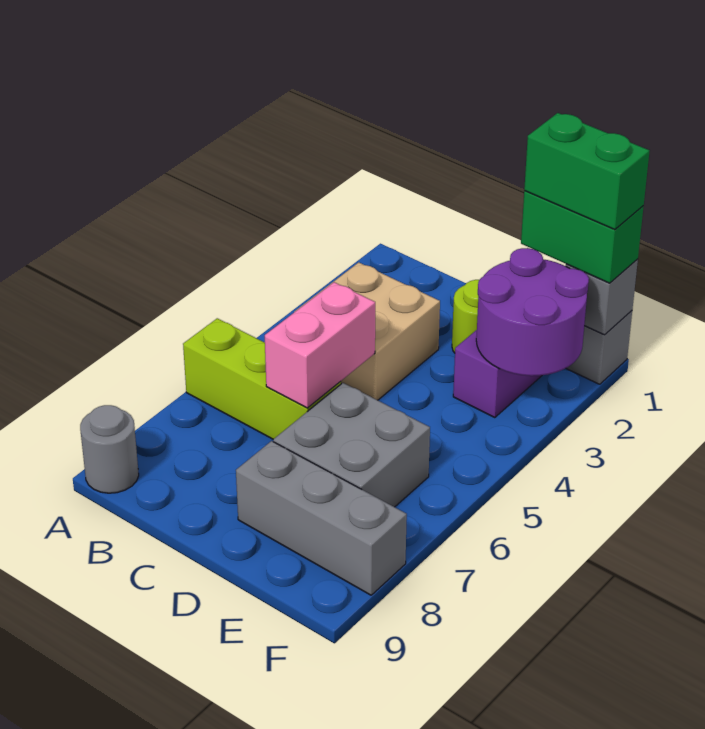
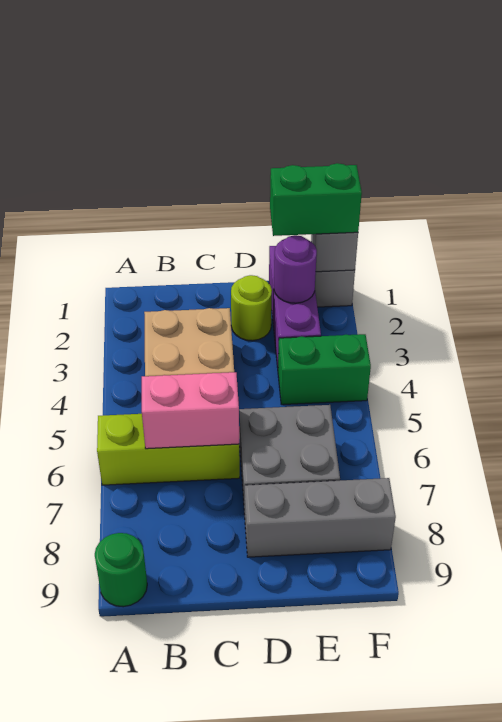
grey 1x1 round brick [80,405,139,493] -> green 1x1 round brick [95,533,147,607]
pink 1x2 brick [265,282,375,408] -> pink 1x2 brick turned to [142,372,239,449]
green 1x2 brick [524,113,649,230] -> green 1x2 brick moved to [278,334,371,405]
purple 2x2 round brick [476,248,589,376] -> purple 1x1 round brick [274,235,317,303]

